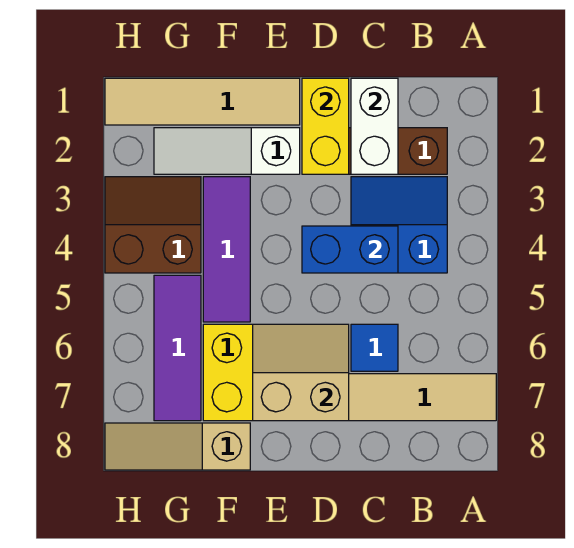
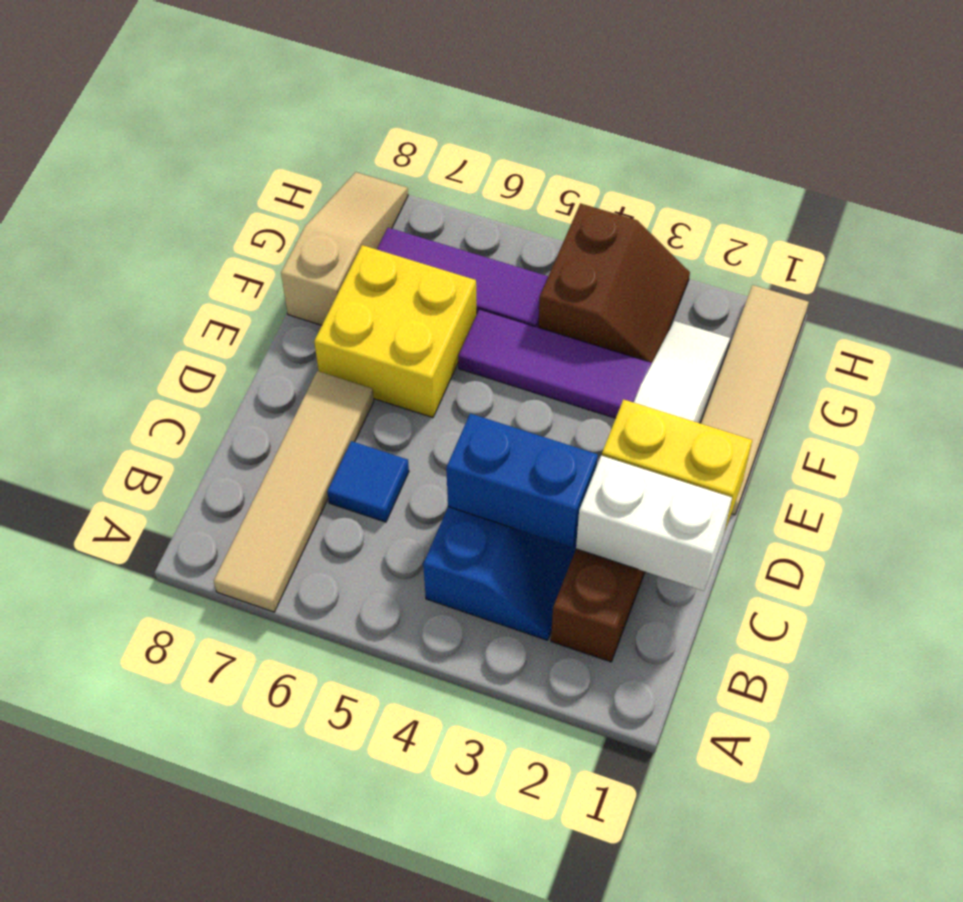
blue 1x2 brick [302,226,398,273] -> blue 1x2 brick turned to [446,414,598,548]
tan 2x2 slope [253,324,349,421] -> none

